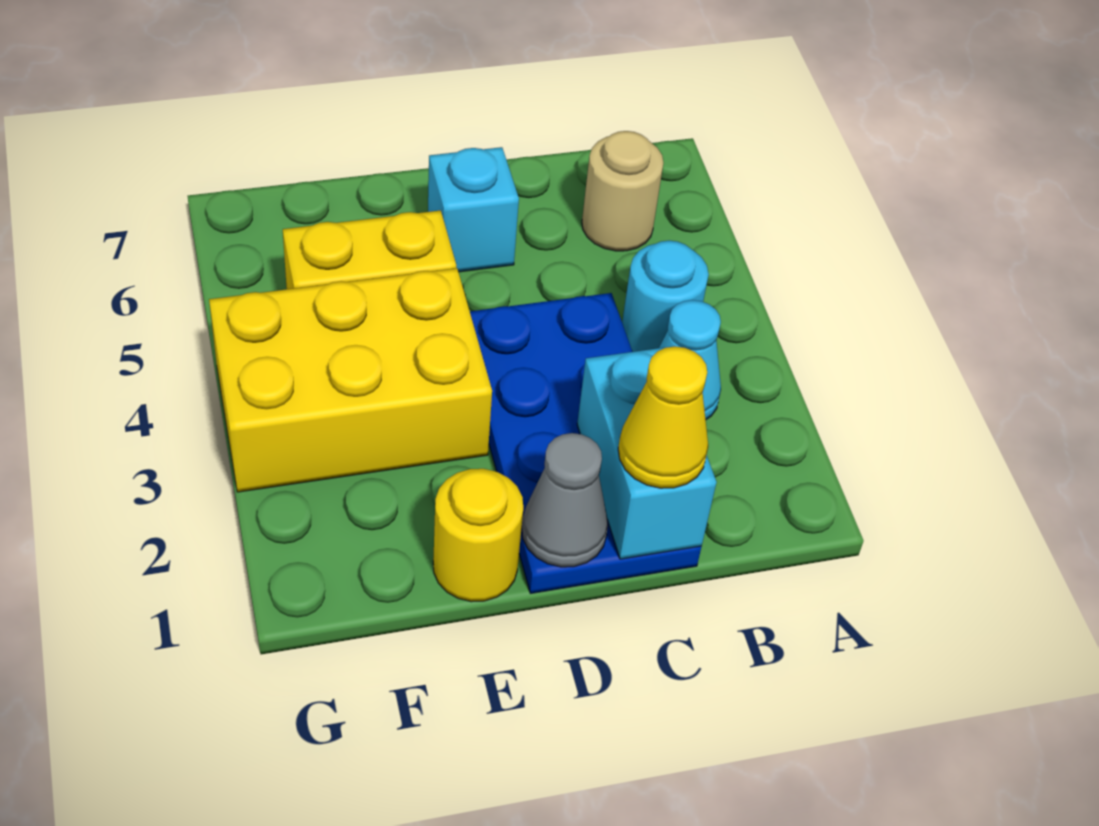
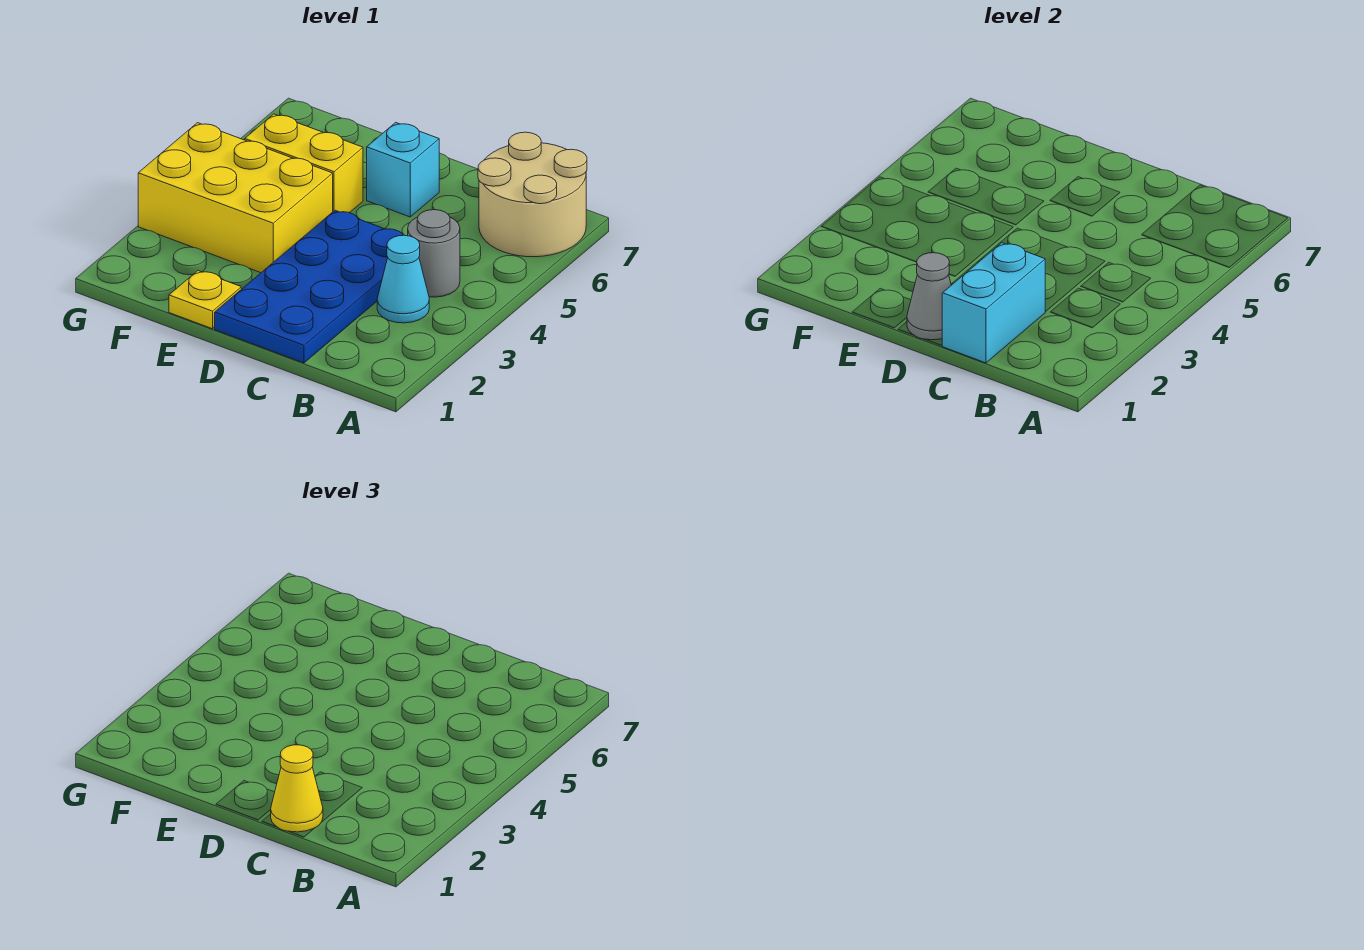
cyan 1x1 round brick [622,240,709,352] -> grey 1x1 round brick [408,210,460,297]
tan 1x1 round brick [582,131,663,251] -> tan 2x2 round brick [478,132,587,257]
yellow 1x1 round brick [433,469,523,602] -> yellow 1x1 plate [169,271,241,329]

